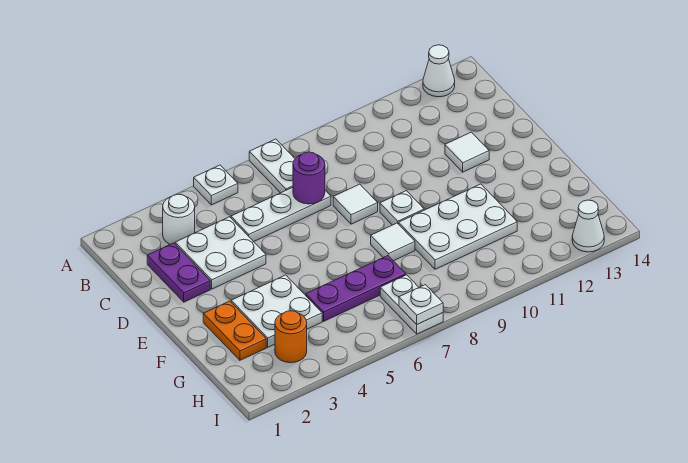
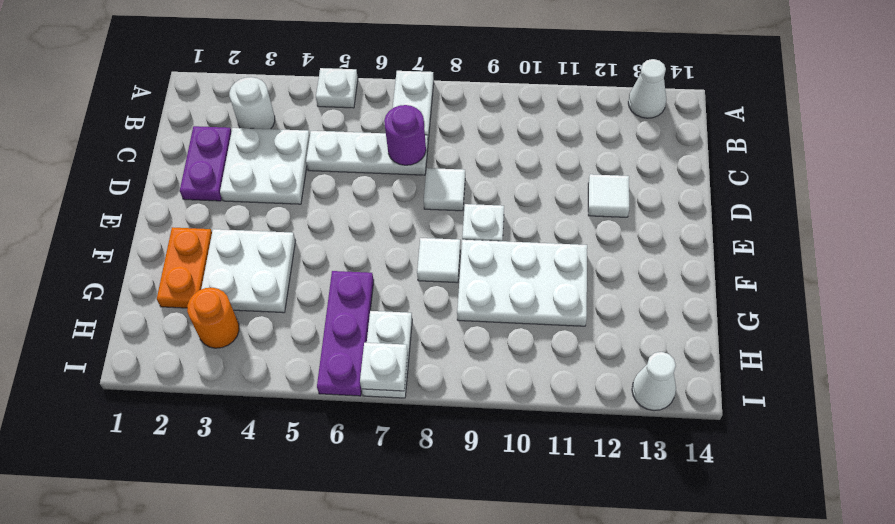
purple 1x3 plate [306,256,406,321] -> purple 1x3 plate turned to [317,271,374,396]

